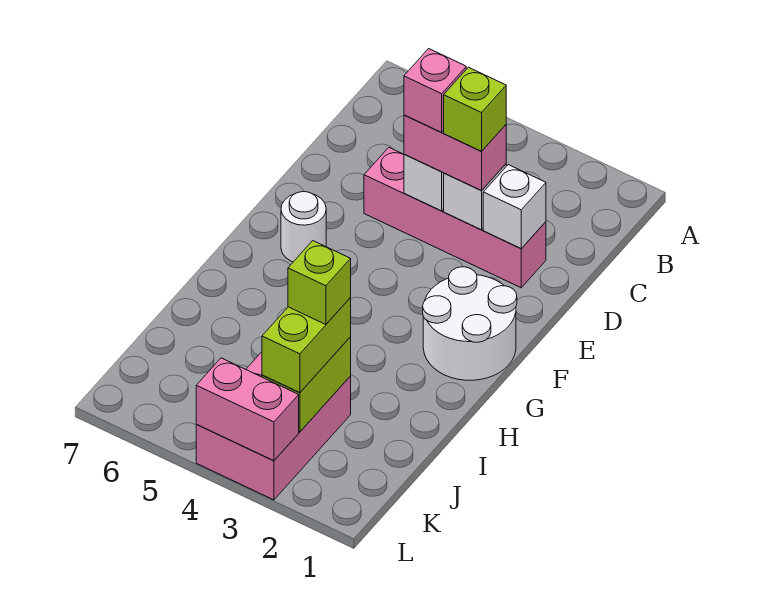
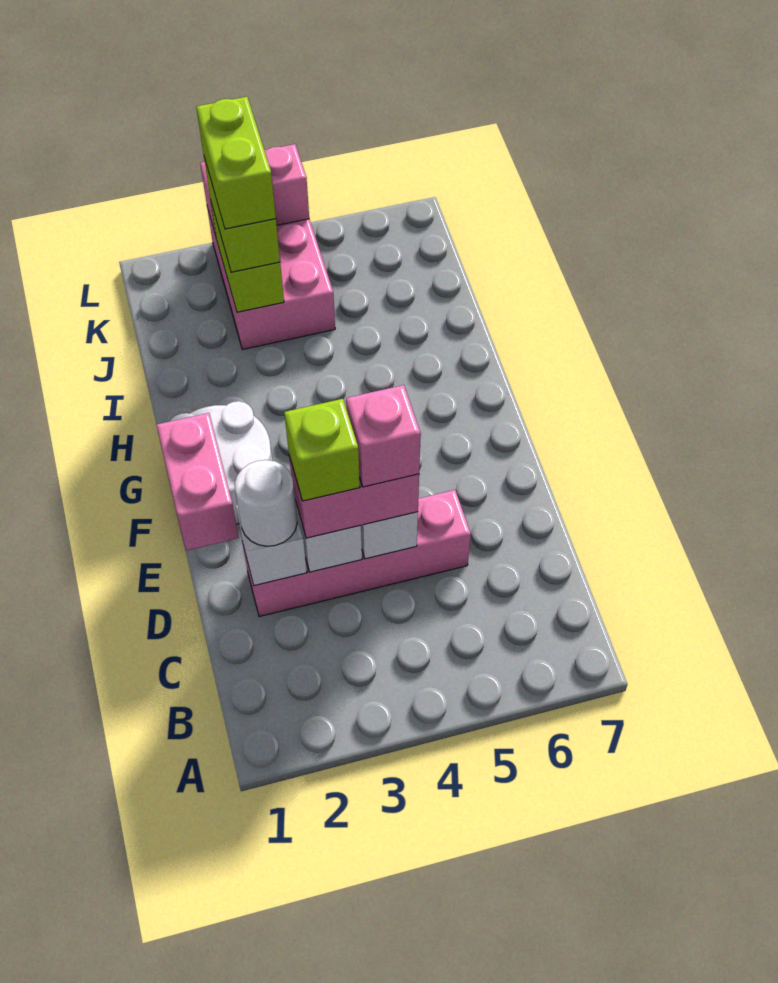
none -> pink 1x2 brick [156,413,239,550]
white 1x1 round brick [281,192,326,262] -> white 1x1 round brick moved to [235,460,297,546]
lime 1x1 brick [288,241,351,325] -> lime 1x2 brick [196,97,276,229]

